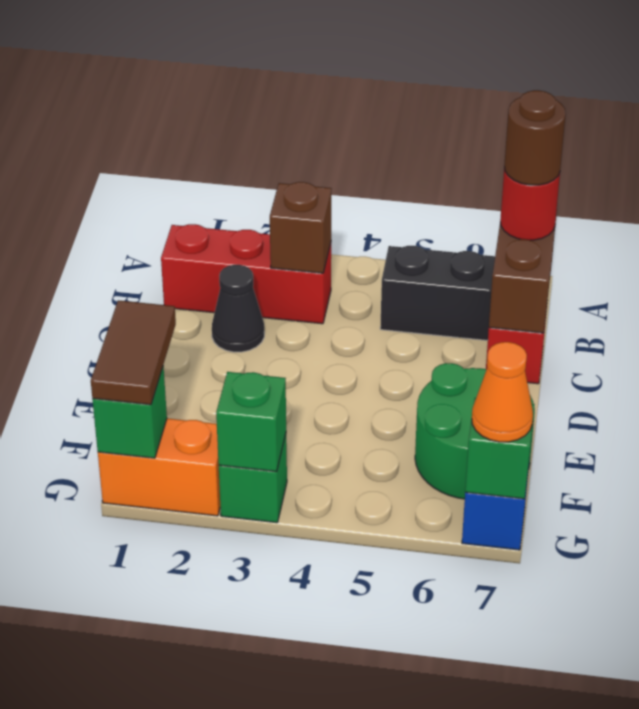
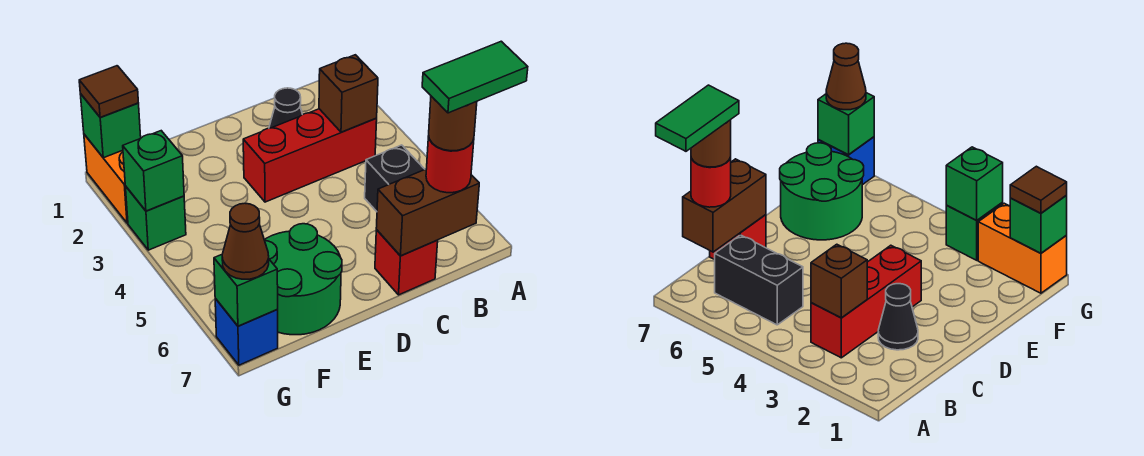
none -> green 1x2 tile [422,41,528,113]
red 1x3 brick [161,224,331,324] -> red 1x3 brick turned to [243,109,377,202]
brown 1x2 tile [91,300,176,405] -> brown 1x1 tile [79,66,138,117]
orange 1x1 cone [472,342,533,442] -> brown 1x1 cone [222,203,269,279]

